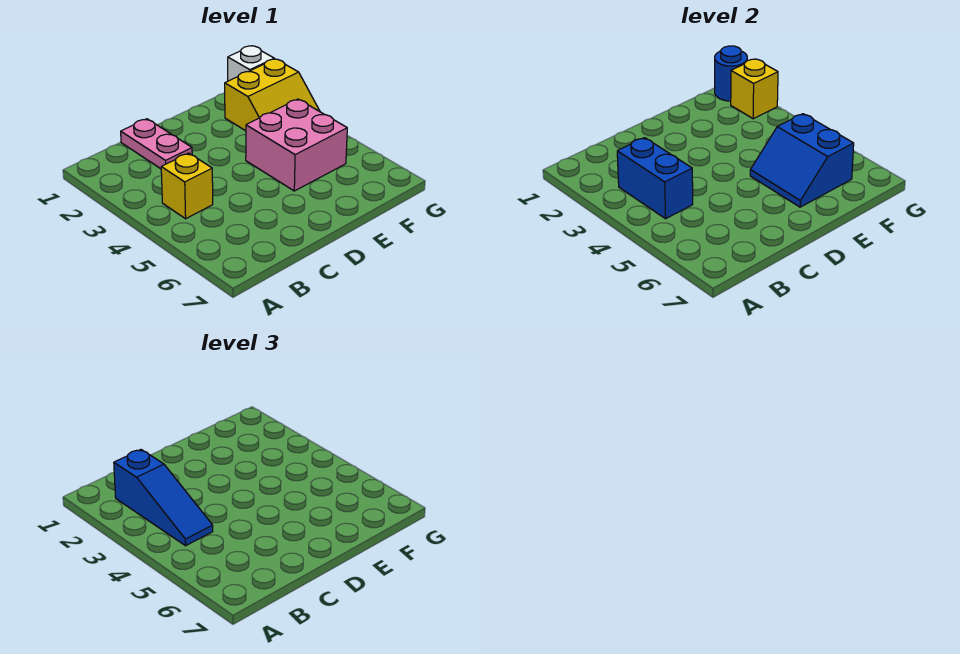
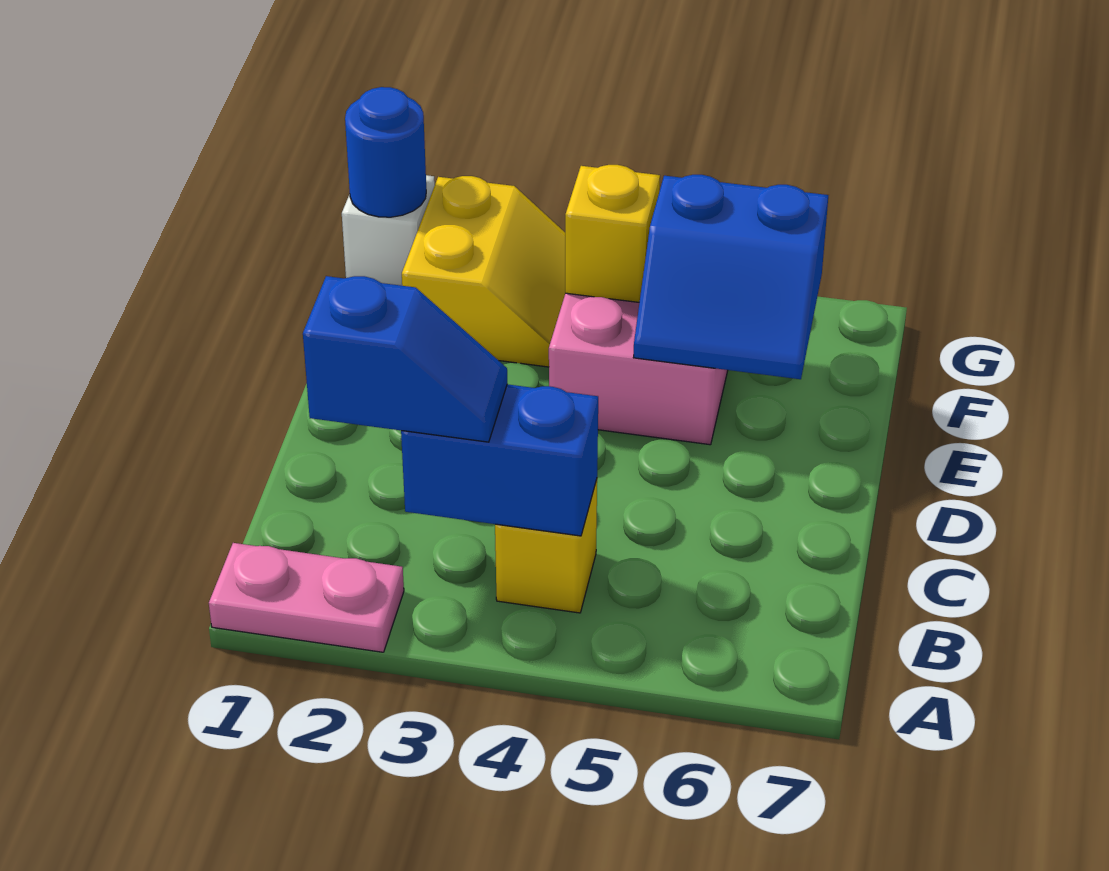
blue 1x3 slope [114,450,213,546] -> blue 1x2 slope [303,276,507,442]
pink 1x2 plate [121,119,192,169] -> pink 1x2 plate moved to [209,543,404,652]
yellow 1x1 brick [731,59,778,119] -> yellow 1x1 brick moved to [565,165,660,302]

